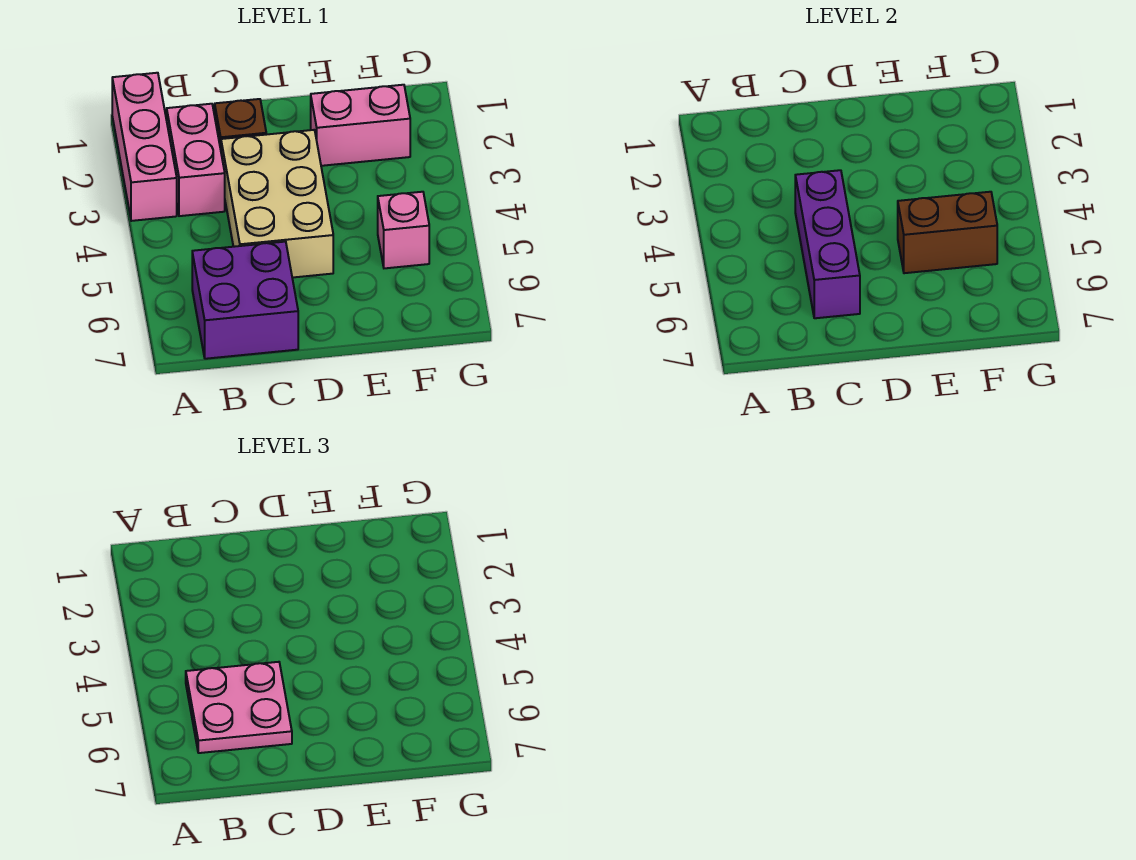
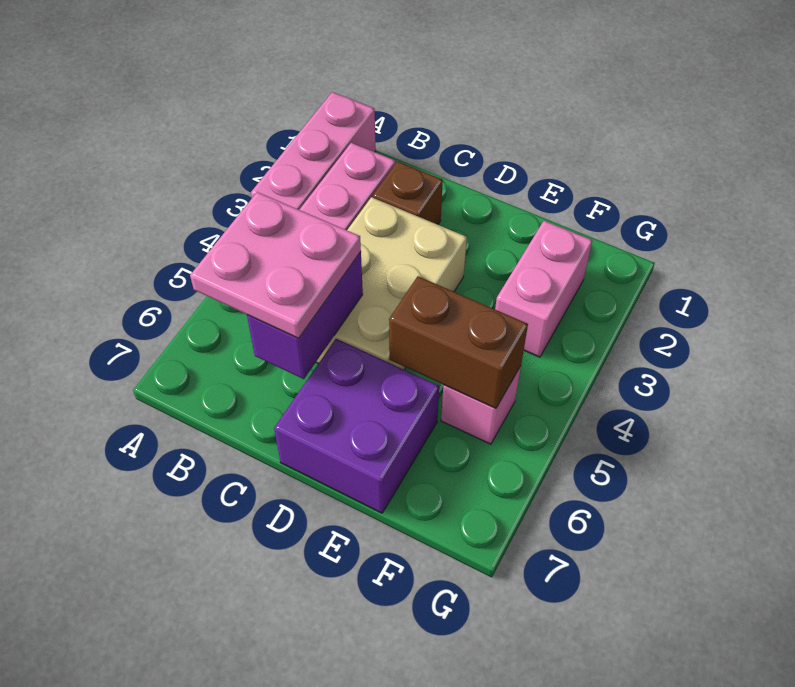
purple 2x2 brick [192,242,298,359] -> purple 2x2 brick moved to [274,339,439,513]
purple 1x3 brick [795,170,860,318] -> purple 1x2 brick [247,252,363,379]
pink 1x2 brick [311,85,410,166] -> pink 1x2 brick turned to [495,221,592,357]

